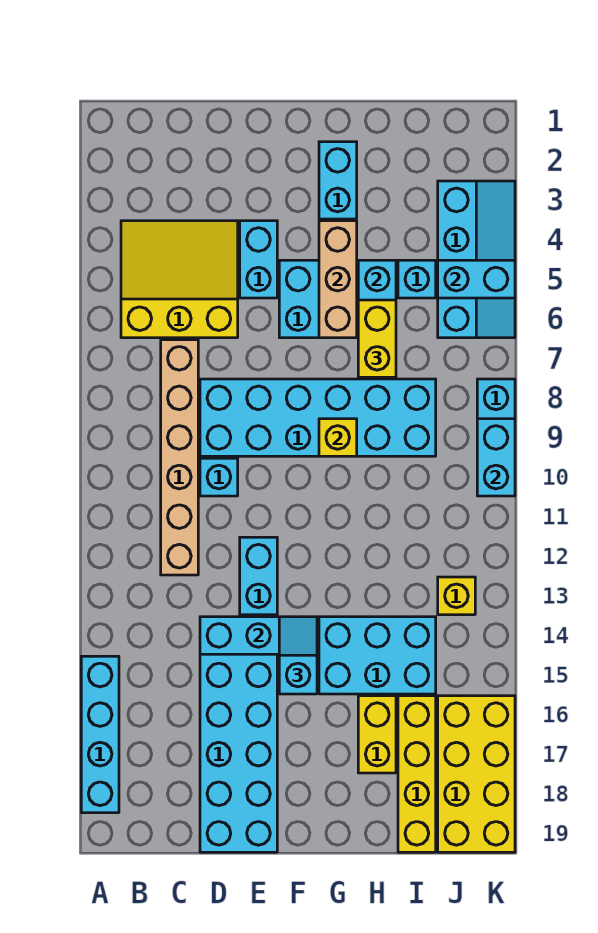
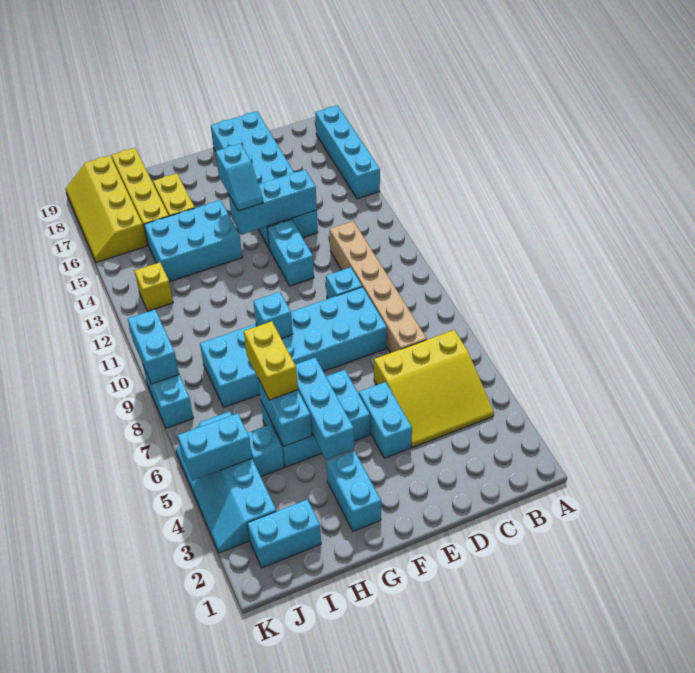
tan 1x3 brick [319,221,357,338] -> cyan 1x3 brick [295,357,354,460]
yellow 1x1 brick [319,419,357,456] -> cyan 1x1 brick [253,292,293,339]
none -> cyan 1x2 brick [247,500,321,568]
yellow 2x4 brick [438,696,515,852] -> yellow 2x4 slope [66,155,147,262]

